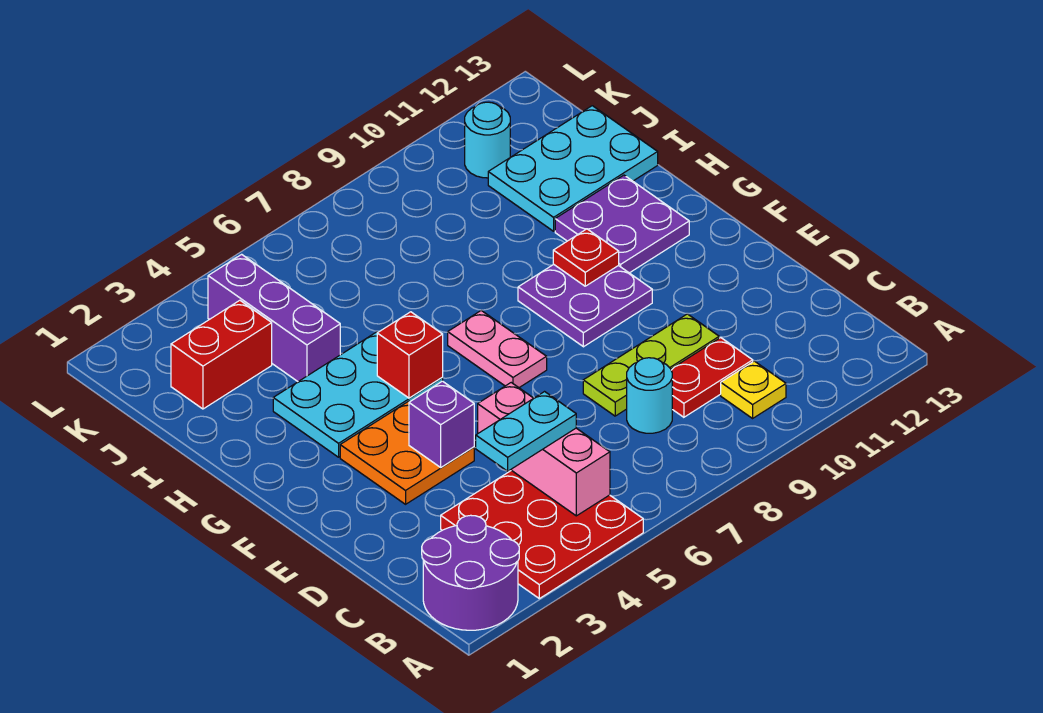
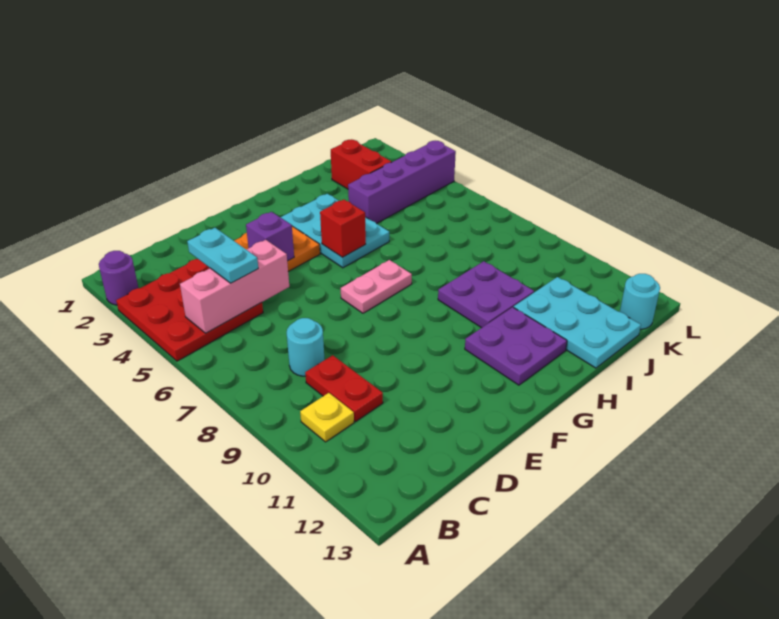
purple 2x2 round brick [422,515,519,630] -> purple 1x1 round brick [99,251,138,305]
lime 1x3 plate [583,314,719,416] -> none
purple 2x2 plate [518,264,652,347] -> purple 2x2 plate moved to [438,261,534,328]
red 1x1 plate [553,229,619,286] -> none
purple 1x3 brick [208,254,340,382] -> purple 1x4 brick [348,141,456,224]
cyan 1x1 round brick [465,102,510,178] -> cyan 1x1 round brick moved to [620,274,660,329]

